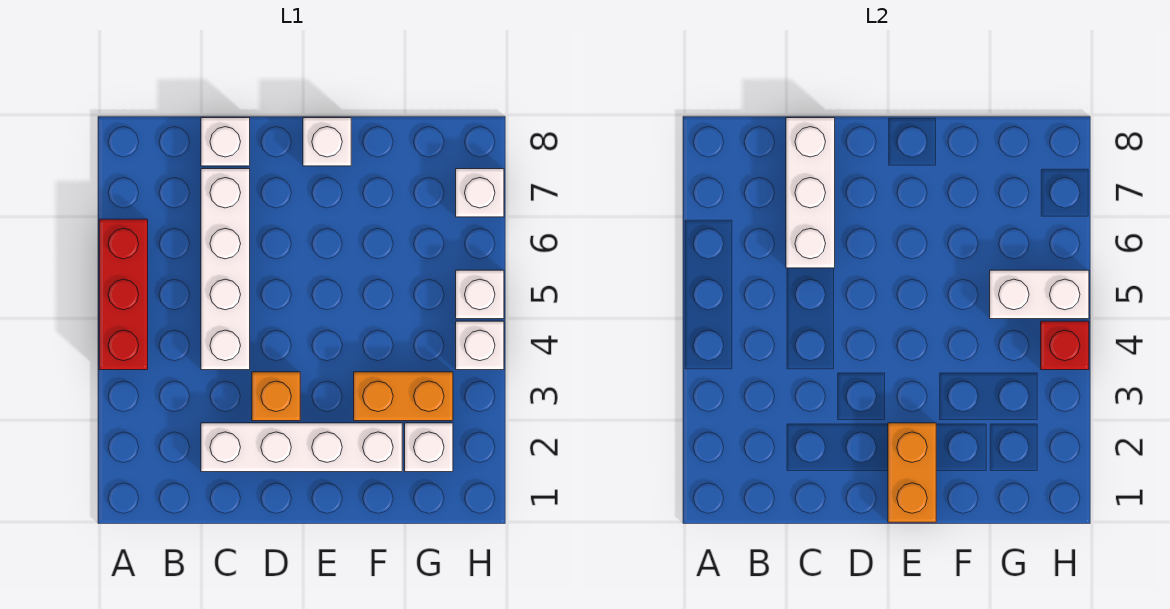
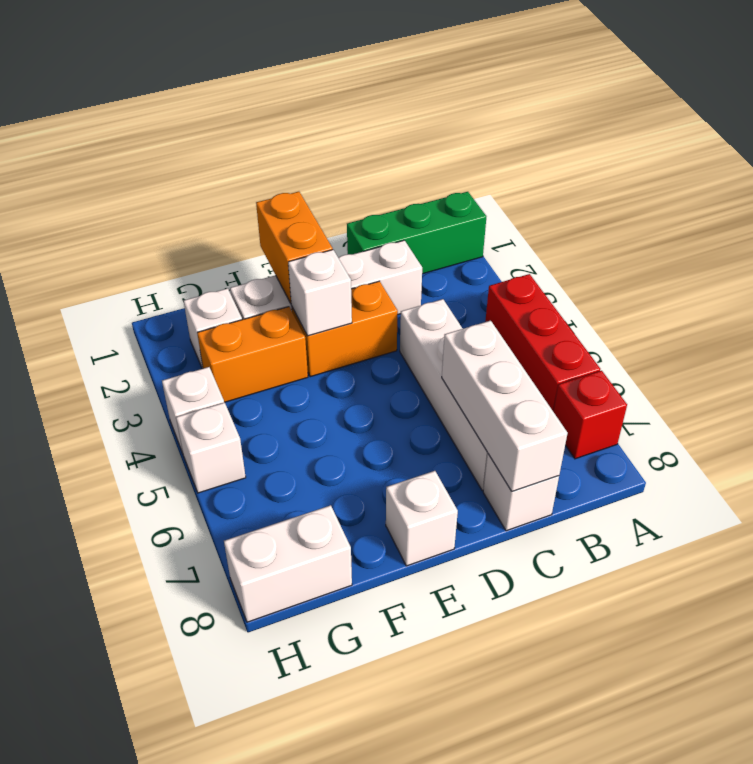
none -> green 1x3 brick [347,192,486,274]
orange 1x1 brick [252,372,300,421] -> orange 1x2 brick [292,281,398,377]
white 1x2 brick [990,270,1089,319] -> white 1x2 brick moved to [224,505,352,622]
red 1x1 brick [1041,321,1089,370] -> red 1x1 brick moved to [554,371,627,459]
white 1x1 brick [456,169,504,217] -> white 1x1 brick moved to [288,250,352,336]

